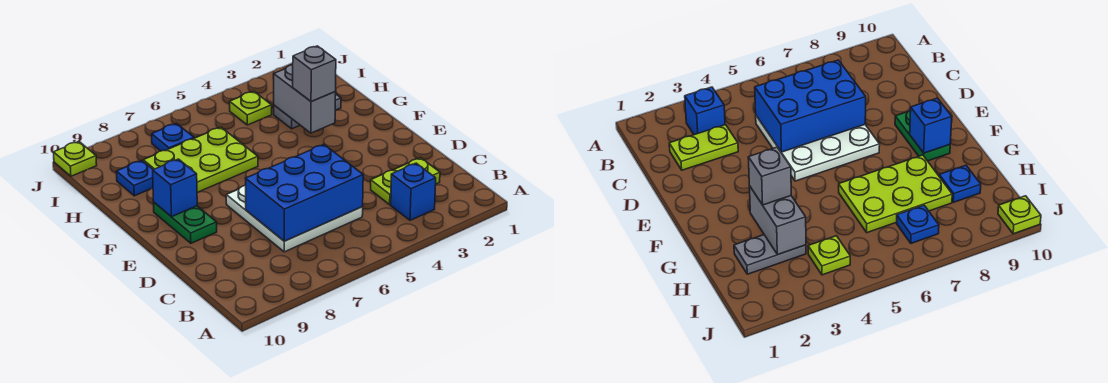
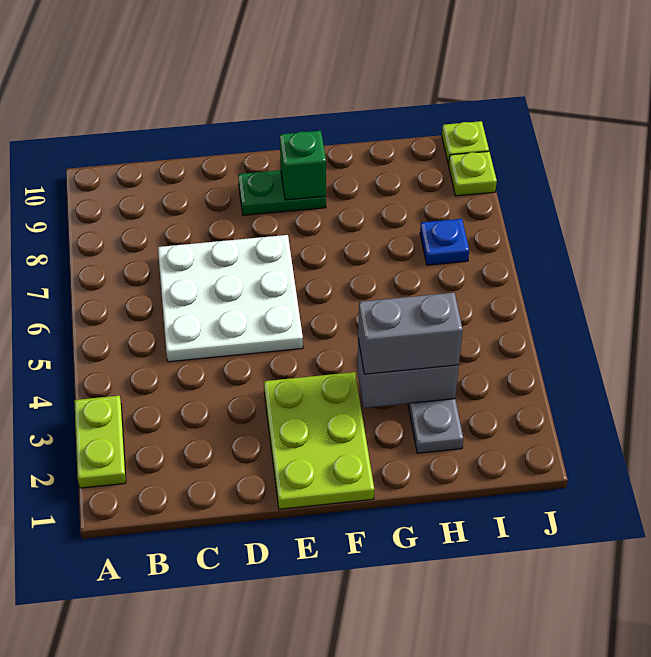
blue 1x1 brick [391,163,436,220] -> none
lime 1x2 plate [371,158,440,204] -> lime 1x2 plate moved to [74,396,126,488]
blue 2x3 brick [245,145,363,241] -> none
blue 1x1 brick [153,159,197,217] -> green 1x1 brick [280,131,326,200]
grey 1x1 brick [293,46,336,102] -> grey 1x2 brick [358,293,463,374]
lime 2x3 plate [143,127,258,193] -> lime 2x3 plate moved to [264,372,374,509]
blue 1x1 plate [116,161,153,196] -> none
lime 1x1 plate [230,91,272,125] -> lime 1x1 plate moved to [449,151,497,196]

